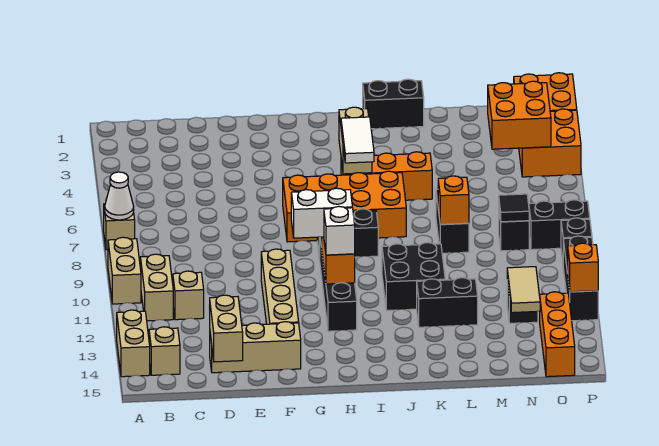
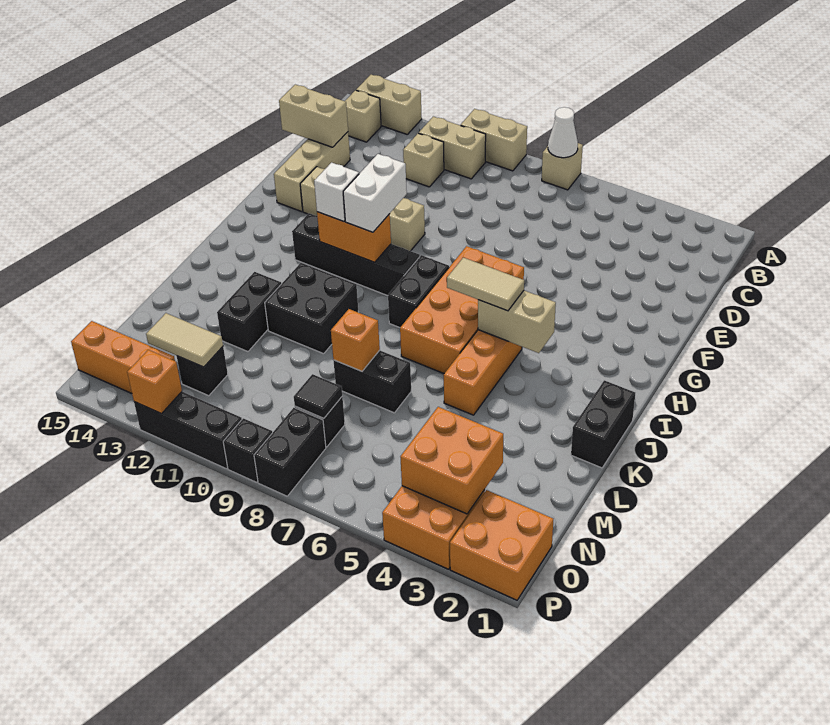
white 1x2 tile [341,117,374,163] -> tan 1x2 tile [447,258,524,311]

